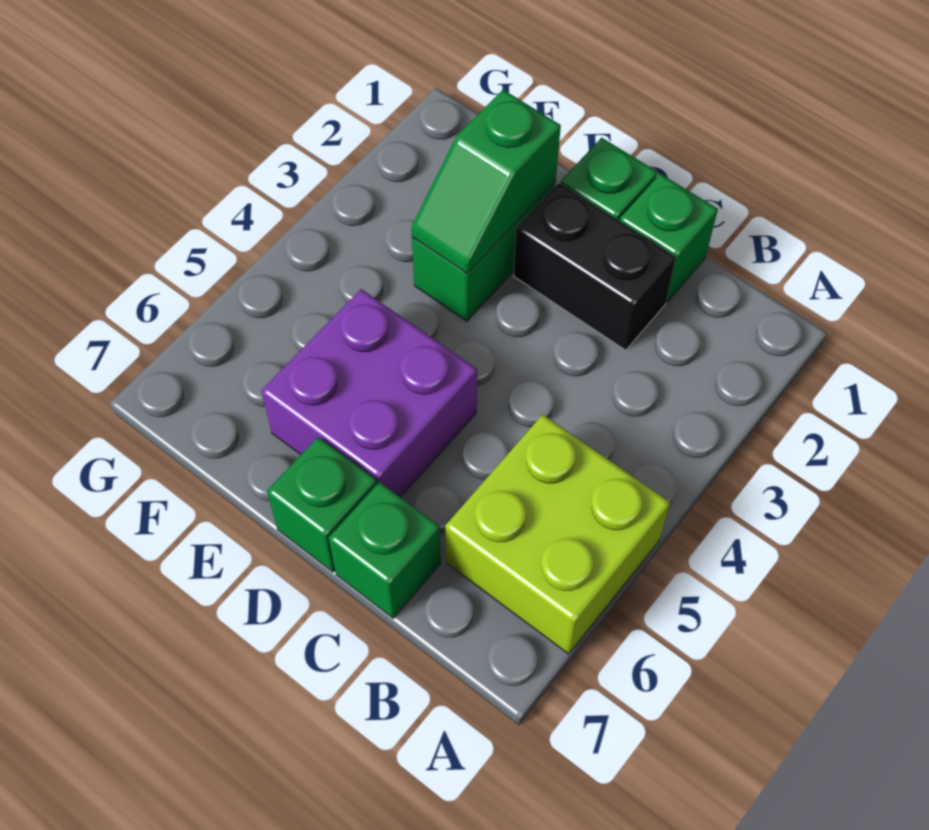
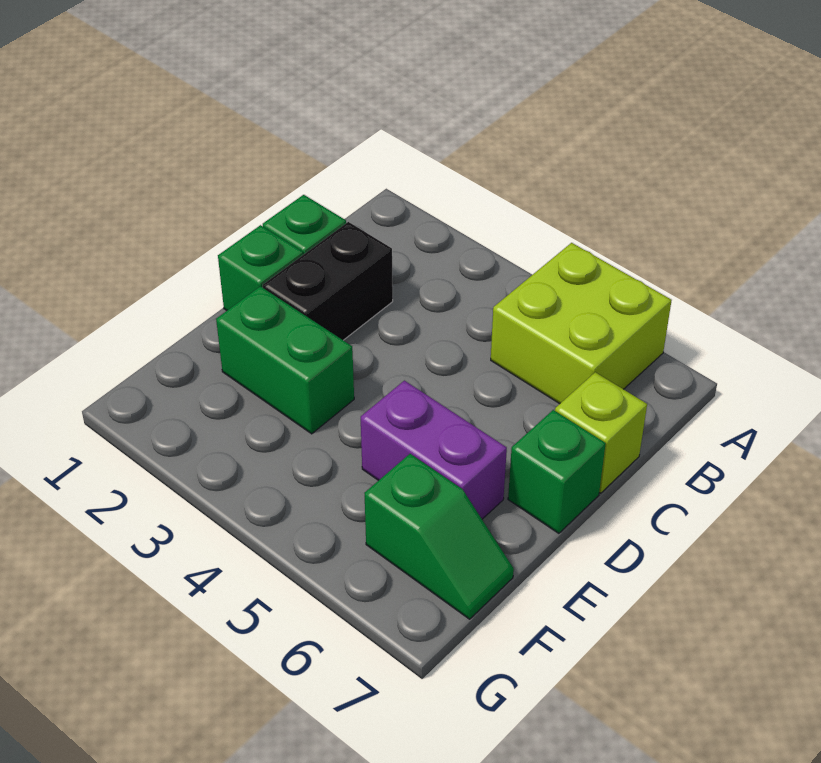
green 1x1 brick [329,482,441,618] -> lime 1x1 brick [555,372,647,493]
purple 2x2 brick [261,289,477,497] -> purple 1x2 brick [361,381,507,519]
green 1x2 slope [411,90,561,274] -> green 1x2 slope moved to [364,454,514,619]

